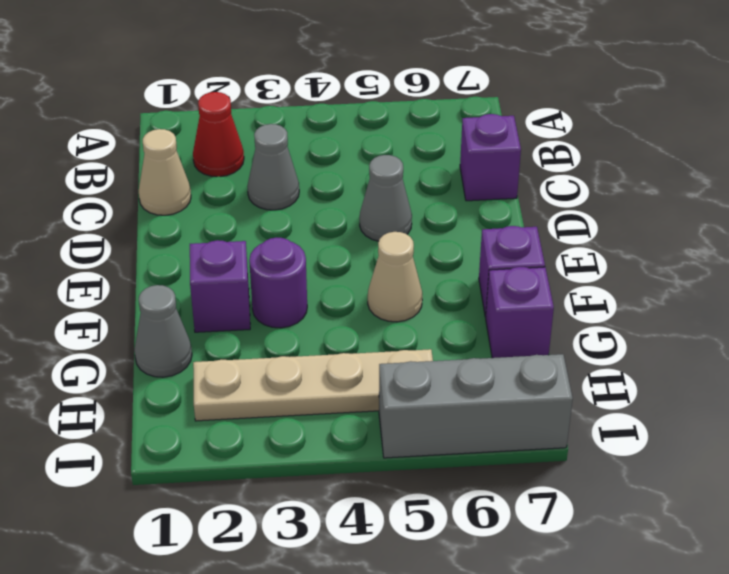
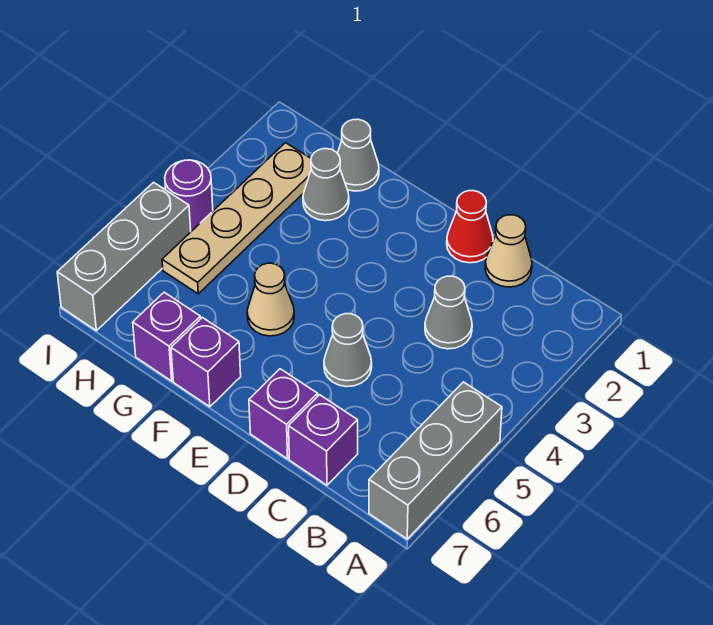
none -> grey 1x3 brick [369,382,502,539]
red 1x1 cone [193,92,244,177] -> red 1x1 cone moved to [447,191,493,263]
purple 1x1 brick [190,240,250,332] -> purple 1x1 brick moved to [249,369,318,459]
purple 1x1 round brick [249,237,307,328] -> purple 1x1 round brick moved to [165,160,213,231]
none -> grey 1x1 cone [303,149,349,221]

